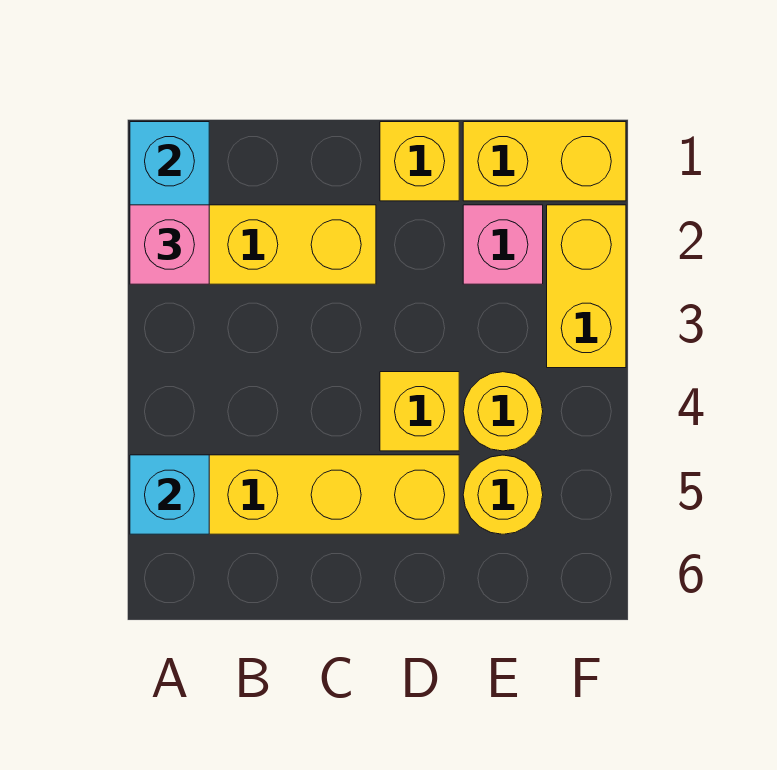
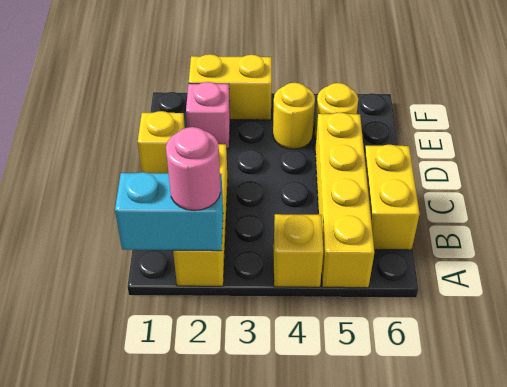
pink 1x1 brick [130,205,209,284] -> pink 1x1 round brick [166,127,221,210]
cyan 1x1 brick [130,455,209,534] -> none
yellow 1x1 brick [380,372,459,451] -> yellow 1x1 brick moved to [274,214,323,287]
yellow 1x2 brick [463,122,626,201] -> yellow 1x2 brick moved to [364,145,420,250]

